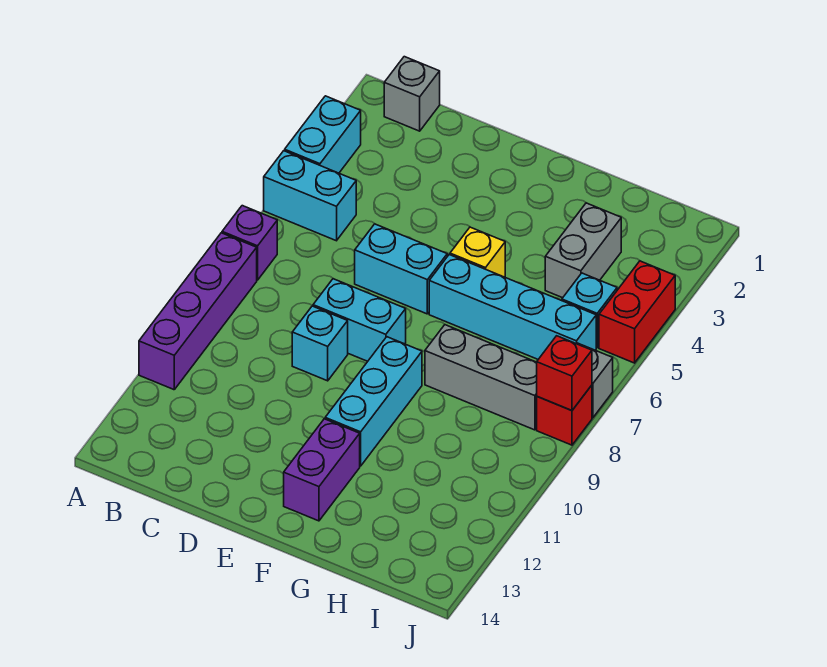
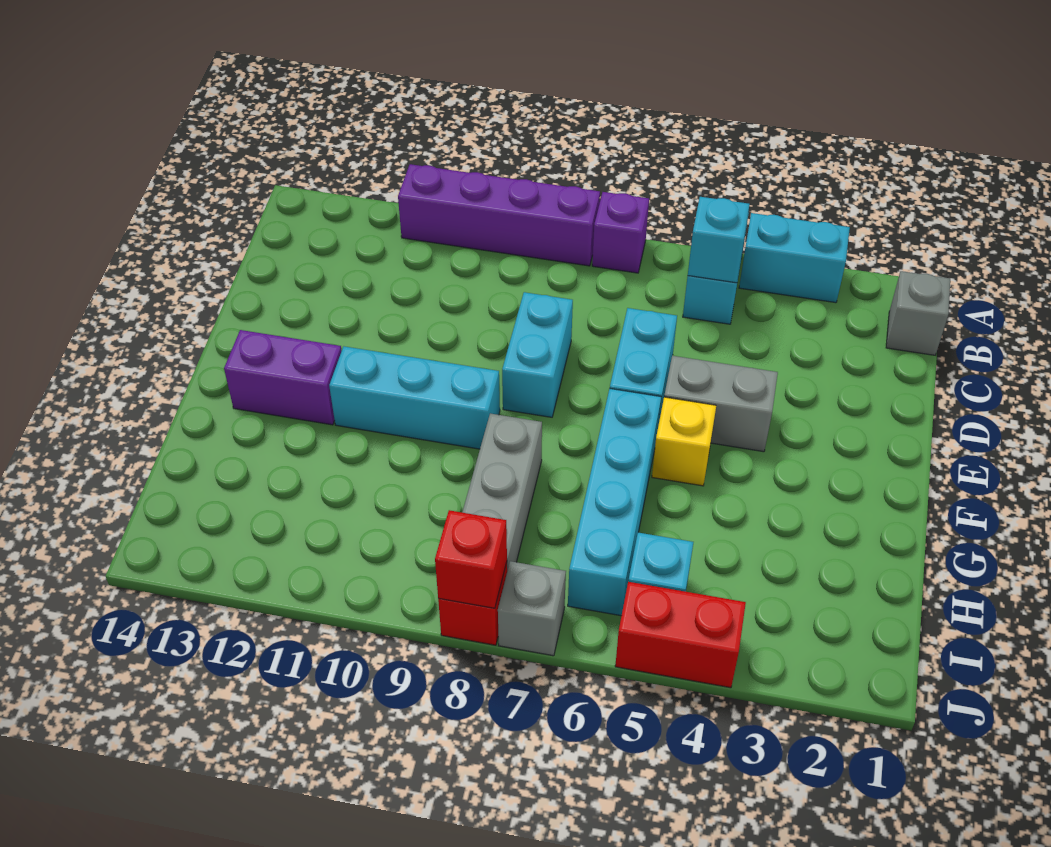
cyan 1x1 brick [292,306,348,381] -> cyan 1x1 brick moved to [688,197,750,283]
grey 1x2 brick [545,203,621,298] -> grey 1x2 brick moved to [664,356,778,452]

